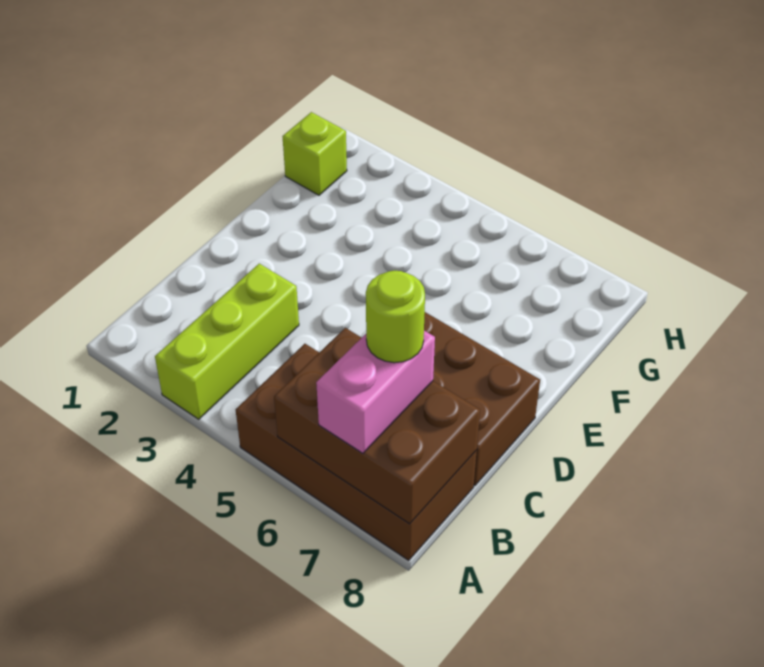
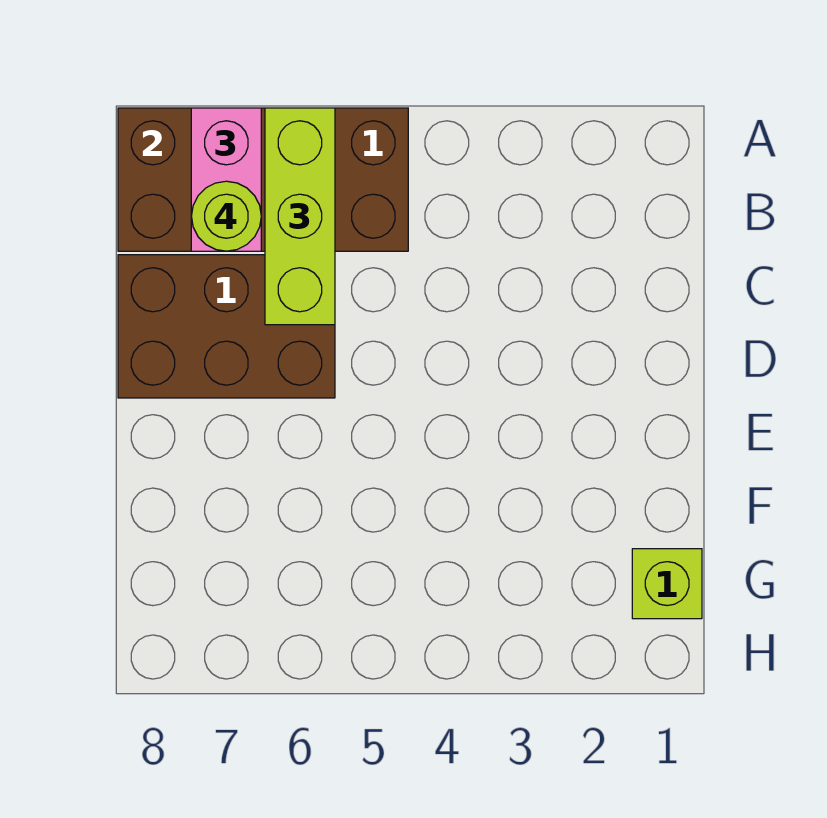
lime 1x3 brick [155,264,299,419] -> lime 1x3 brick moved to [265,108,335,325]

